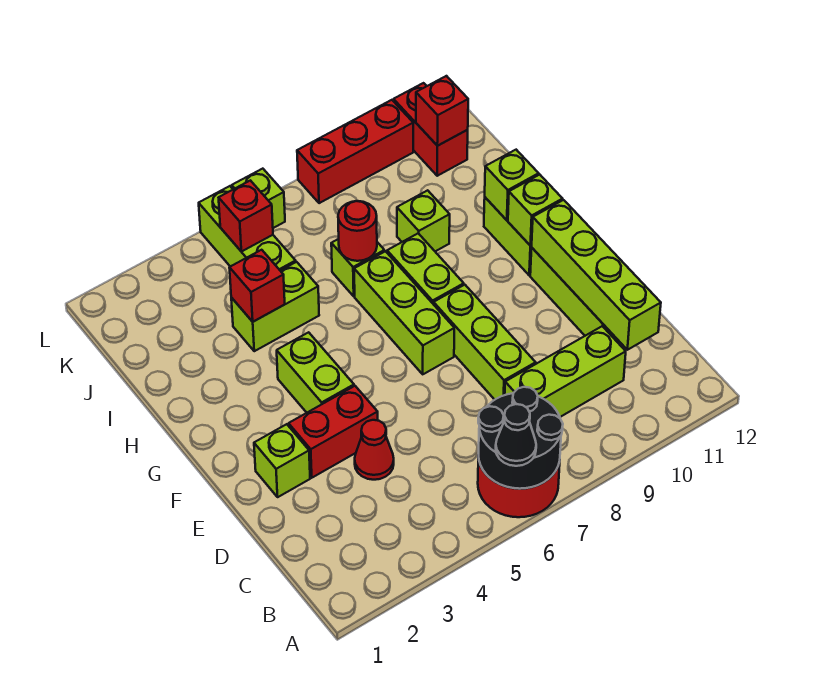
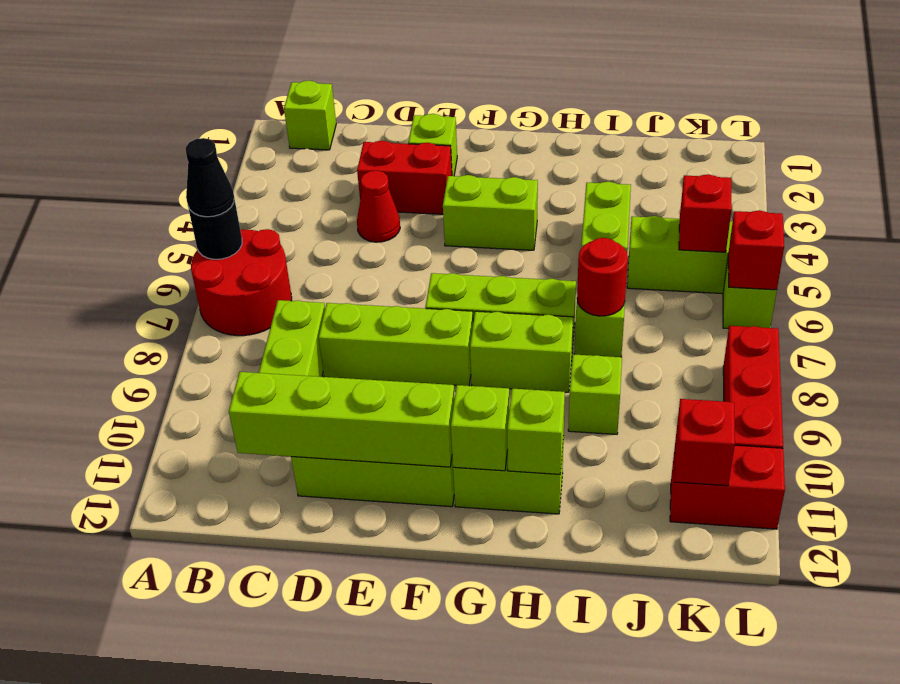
black 2x2 round brick [478,387,563,489] -> black 1x1 round brick [188,199,242,259]
none -> lime 1x1 brick [284,81,336,150]
red 1x2 brick [289,386,378,478] -> red 1x2 brick turned to [357,141,452,214]
red 1x1 brick [229,250,285,322] -> red 1x1 brick moved to [728,210,784,290]

